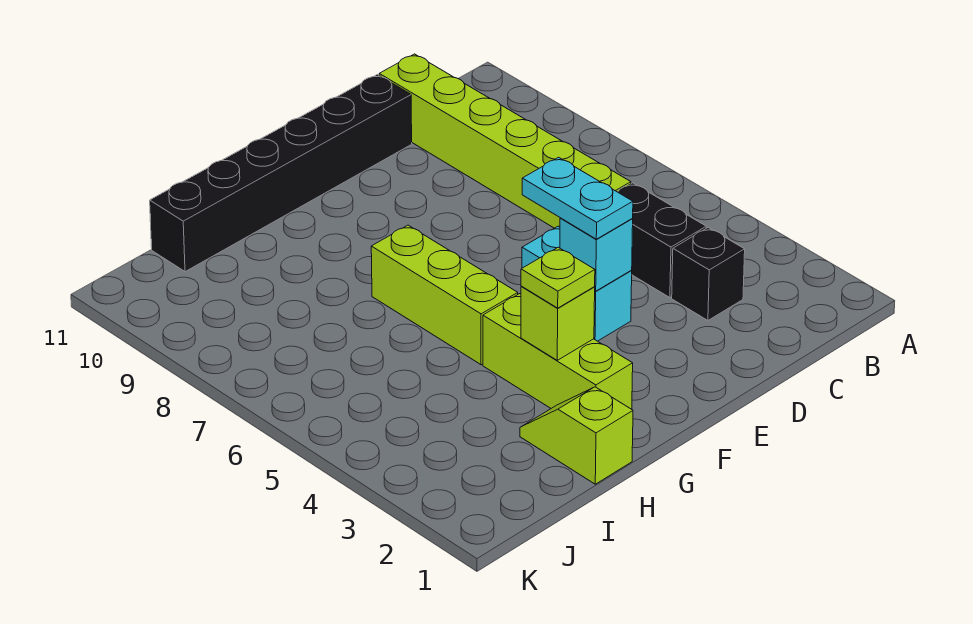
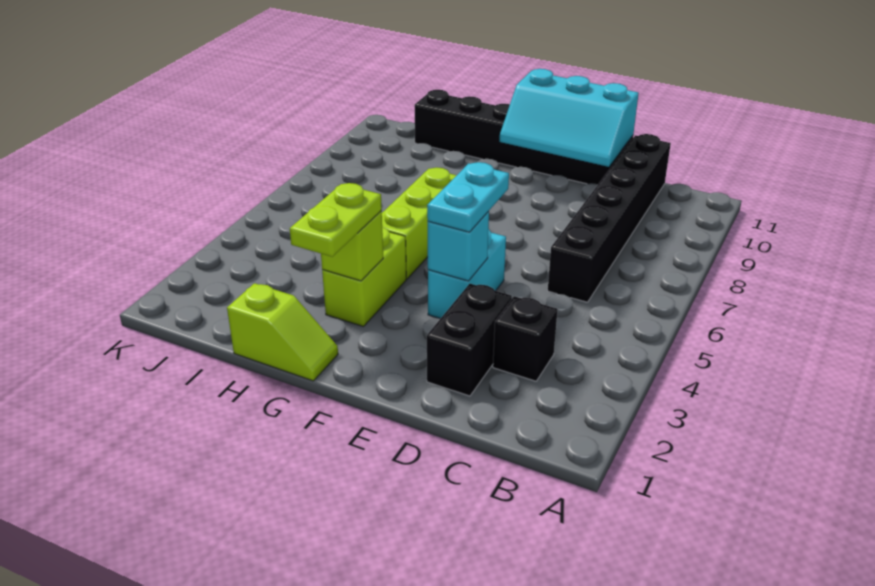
black 1x2 brick [618,183,706,298] -> black 1x2 brick moved to [427,284,512,396]
lime 1x6 brick [379,54,631,228] -> black 1x6 brick [548,134,671,302]
none -> cyan 2x3 slope [500,69,639,167]
lime 1x3 brick [483,294,633,409] -> lime 1x2 brick [322,227,406,327]
lime 1x1 plate [521,247,595,308] -> lime 1x2 plate [290,183,382,257]
lime 1x2 slope [520,387,633,484] -> lime 1x2 slope turned to [227,283,338,381]

